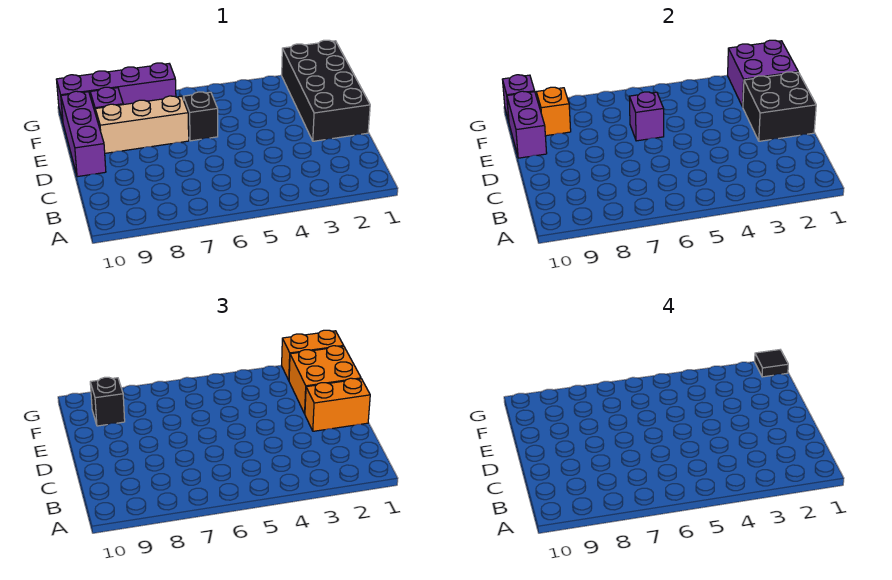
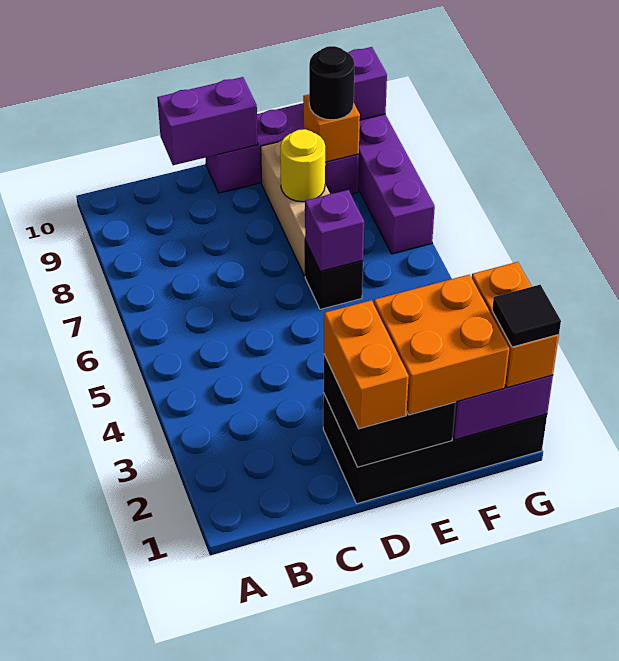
none -> yellow 1x1 round brick [280,129,326,202]
purple 1x2 brick [507,91,547,158] -> purple 1x2 brick moved to [157,77,258,165]
black 1x1 brick [90,377,125,426] -> black 1x1 round brick [309,46,355,120]

